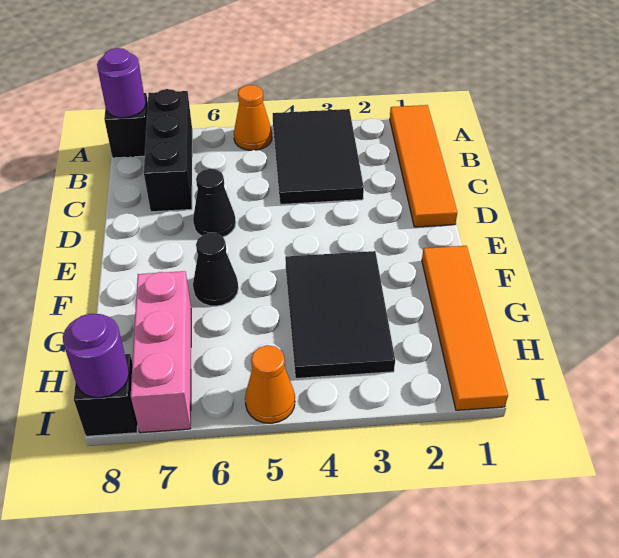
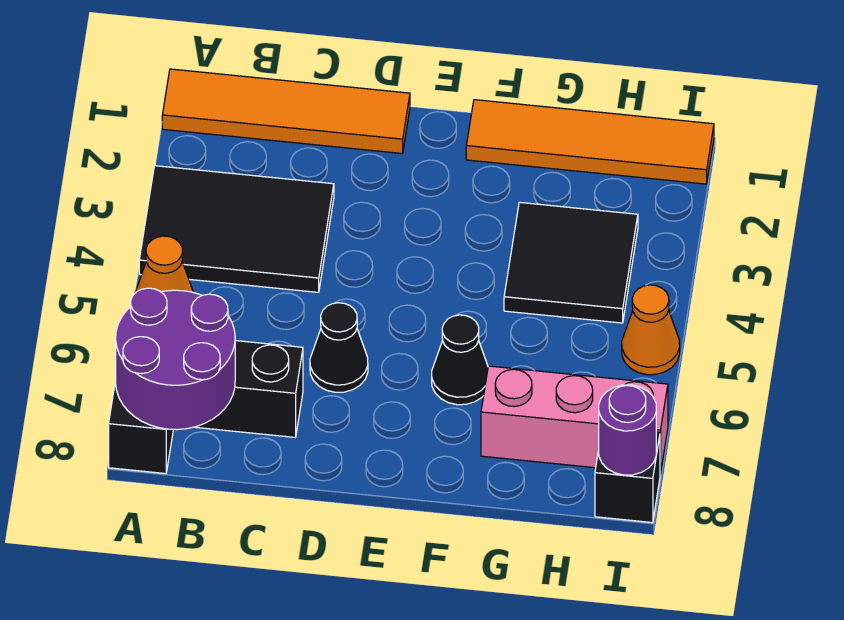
purple 1x1 round brick [97,48,146,118] -> purple 2x2 round brick [116,288,235,430]
black 2x3 tile [285,251,395,378] -> black 2x2 tile [504,202,638,323]

